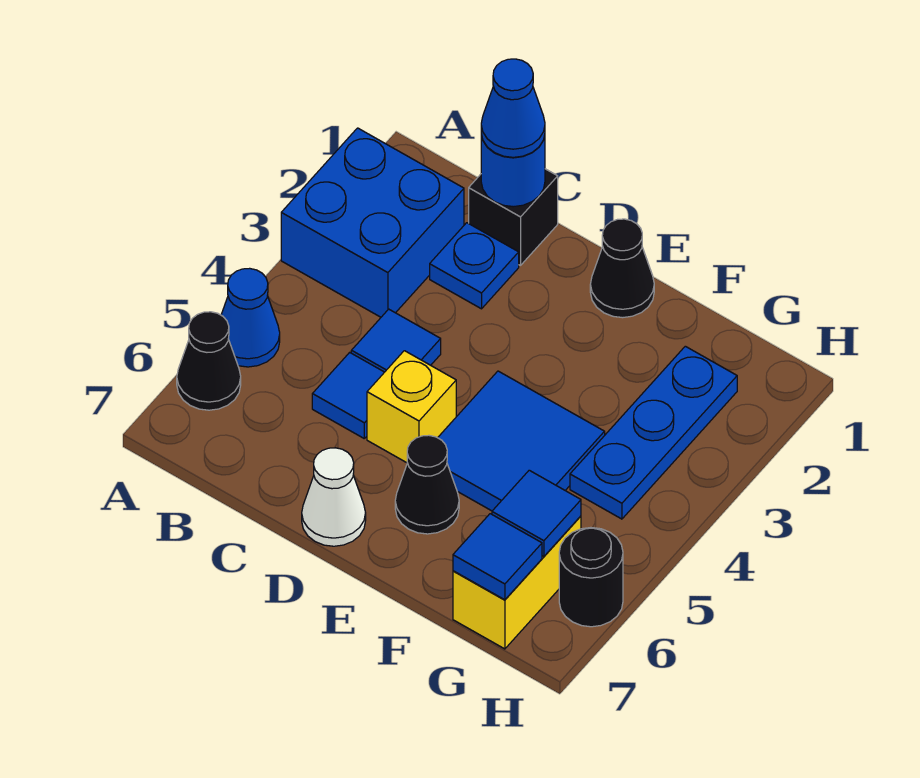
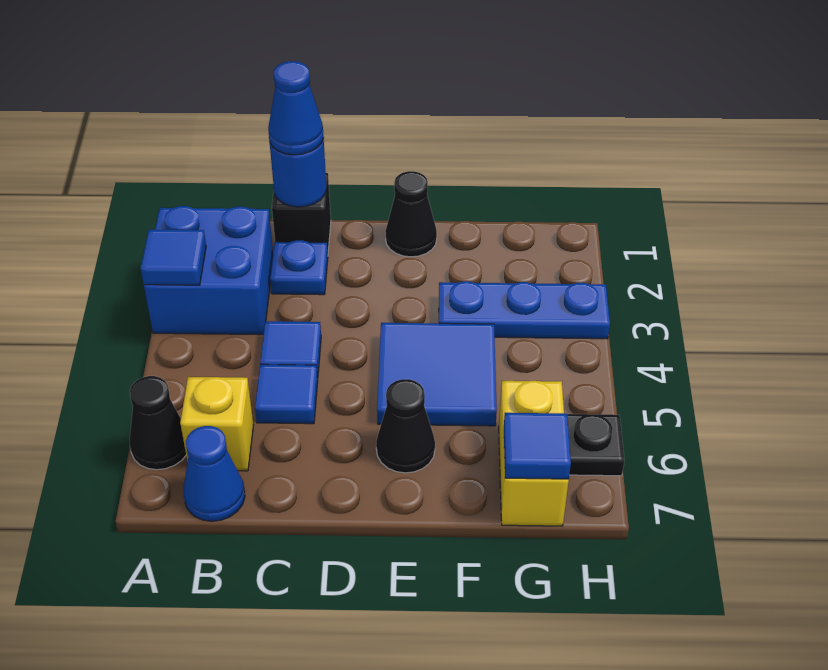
blue 1x1 cone [221,268,280,367] -> blue 1x1 cone moved to [184,426,245,521]
yellow 1x1 brick [367,351,456,463] -> yellow 1x1 brick moved to [180,377,254,471]
white 1x1 cone [302,448,366,546] -> none
blue 1x3 plate [570,346,737,519] -> blue 1x3 plate turned to [439,281,610,339]
blue 1x1 tile [492,470,581,556] -> blue 1x1 tile moved to [141,229,206,285]
black 1x1 round brick [559,528,623,627] -> black 1x1 plate [567,414,624,476]

